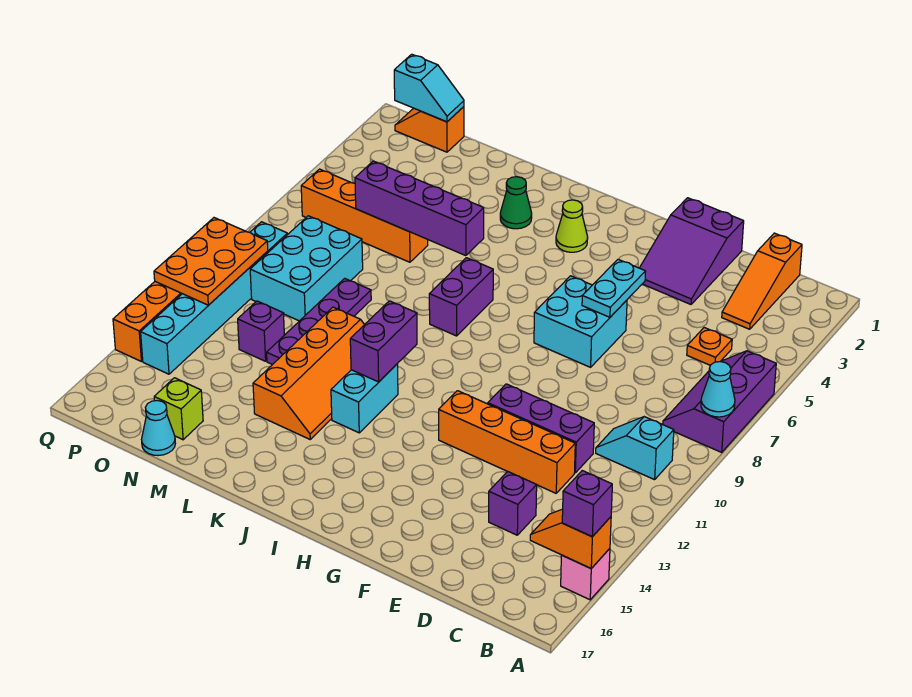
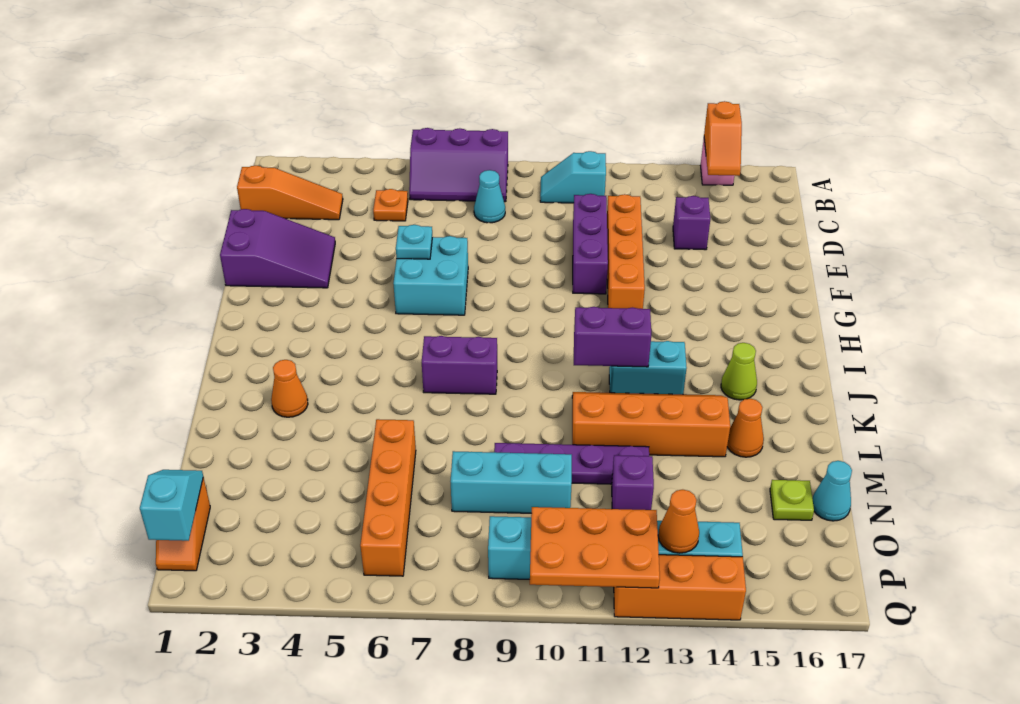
cyan 1x1 cone [701,361,735,417] -> cyan 1x1 cone moved to [474,170,505,223]
purple 1x1 brick [562,471,612,537] -> none
cyan 1x2 slope [596,417,674,480] -> cyan 1x2 slope turned to [540,151,606,203]
cyan 1x2 plate [582,259,646,317] -> cyan 1x1 plate [396,225,432,259]
lime 1x1 cone [556,200,588,252] -> lime 1x1 cone moved to [721,343,757,400]
green 1x1 cone [500,177,532,229] -> orange 1x1 cone [271,360,308,417]
purple 1x4 brick [355,161,484,256] -> none
none -> orange 1x1 cone [727,399,764,457]
cyan 2x3 brick [250,216,363,321] -> cyan 1x3 brick [451,451,572,513]
lime 1x1 brick [154,378,203,440] -> lime 1x1 plate [770,480,814,520]
none -> orange 1x1 cone [658,490,699,553]

